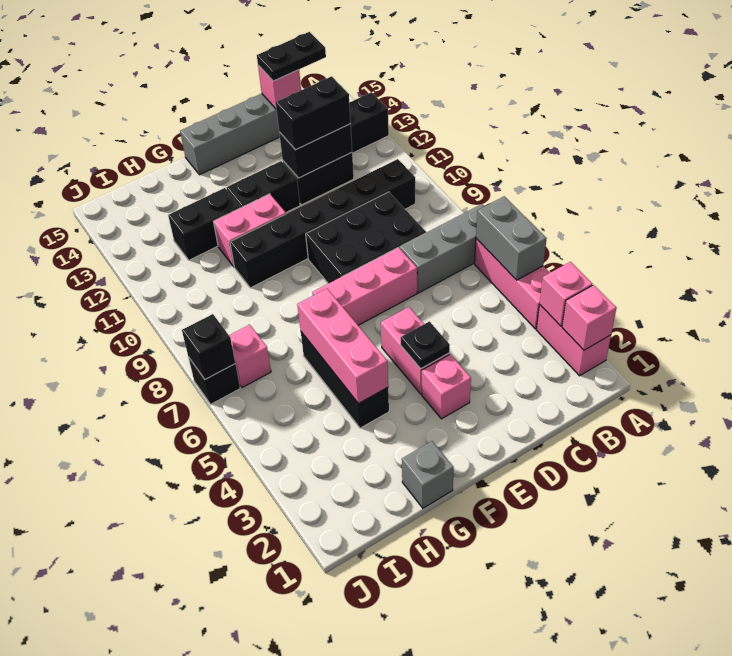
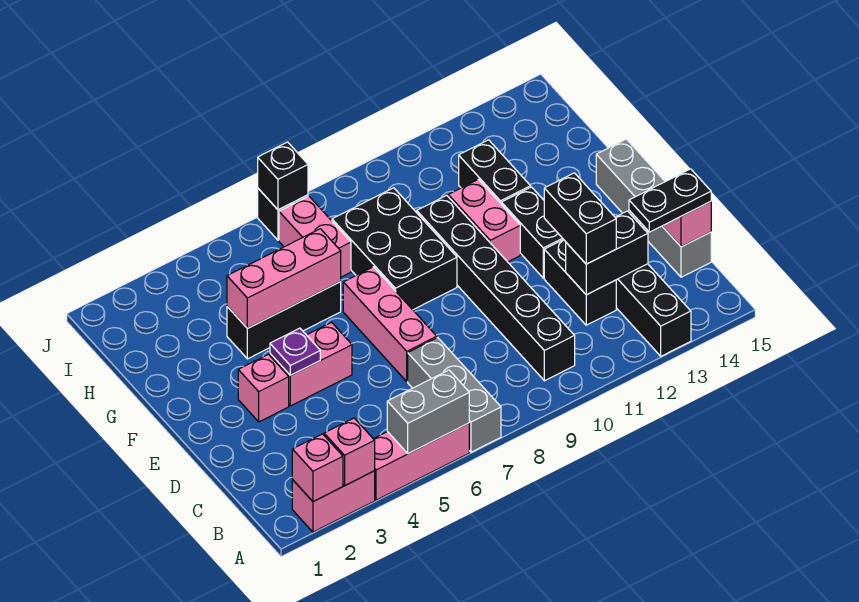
black 1x2 plate [257,32,326,81] -> black 1x2 plate turned to [629,169,711,232]
black 2x3 brick [306,192,426,284] -> black 2x3 brick moved to [332,188,457,310]
black 1x2 brick [279,124,352,178] -> black 1x2 brick turned to [566,211,648,295]
black 1x1 plate [401,321,450,369] -> purple 1x1 plate [270,328,320,375]
grey 1x1 brick [402,441,454,508] -> none
pink 1x1 brick [229,325,271,388] -> pink 1x2 brick [279,196,351,277]

